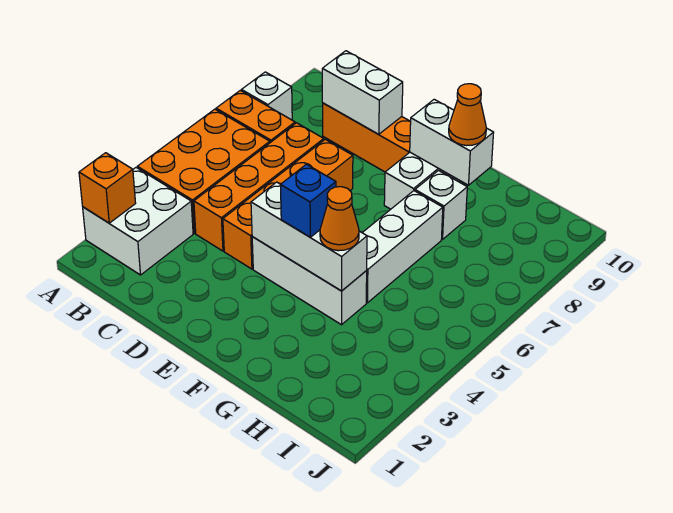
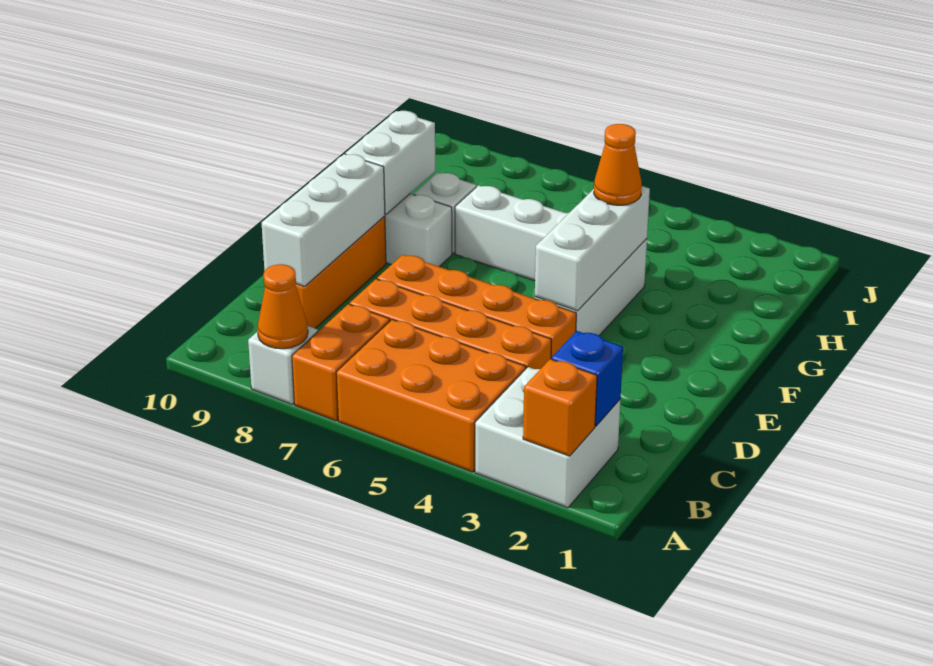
white 1x2 brick [322,51,403,134] -> white 1x3 brick [262,154,385,287]
blue 1x1 brick [280,164,336,237] -> blue 1x1 brick moved to [551,331,623,426]
orange 1x1 cone [449,84,486,146] -> orange 1x1 cone moved to [257,264,308,349]

